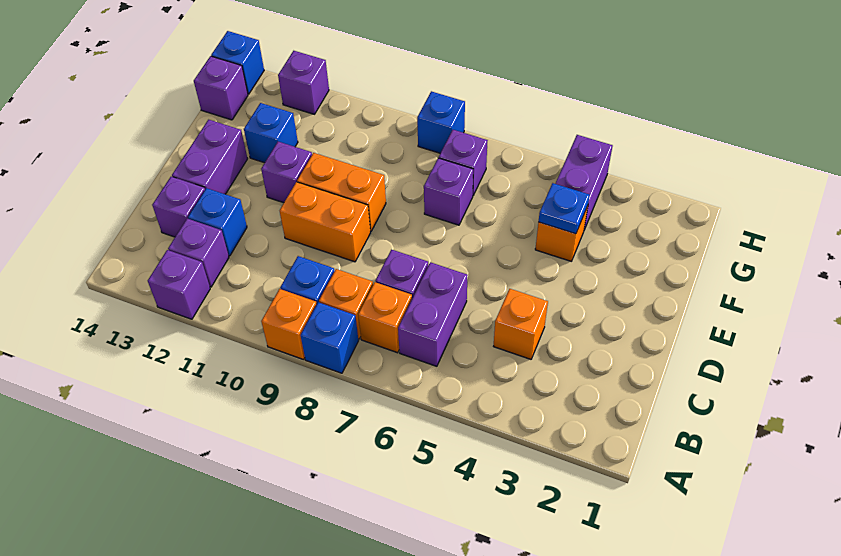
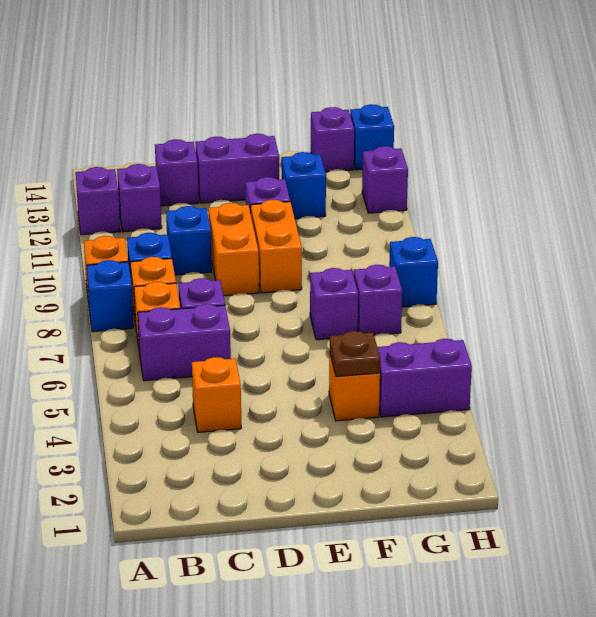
blue 1x1 brick [188,188,247,256] -> blue 1x1 brick moved to [166,206,212,275]
blue 1x1 plate [539,183,590,234] -> brown 1x1 plate [330,331,380,377]

